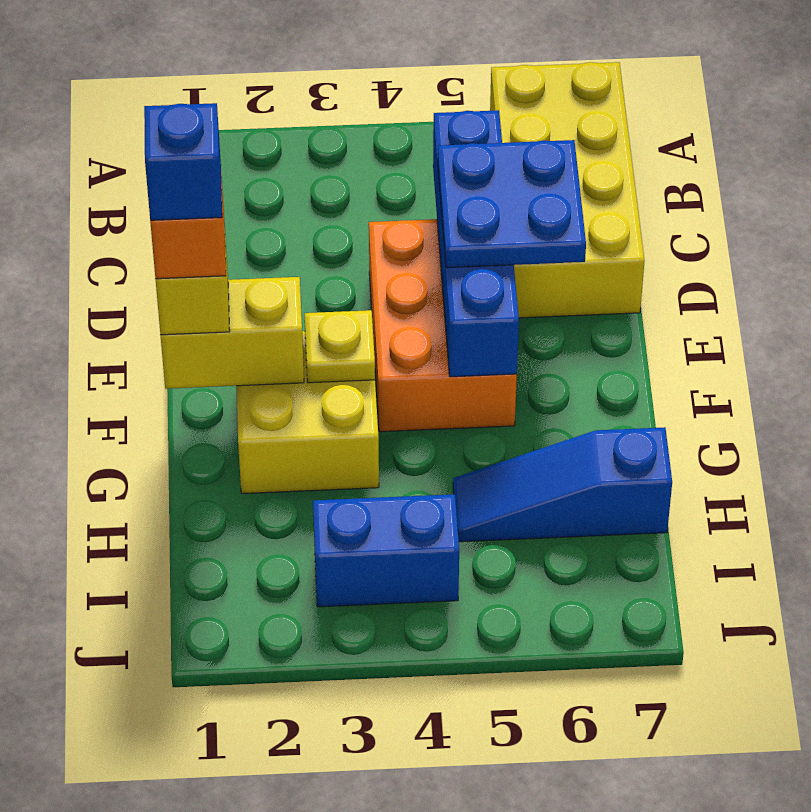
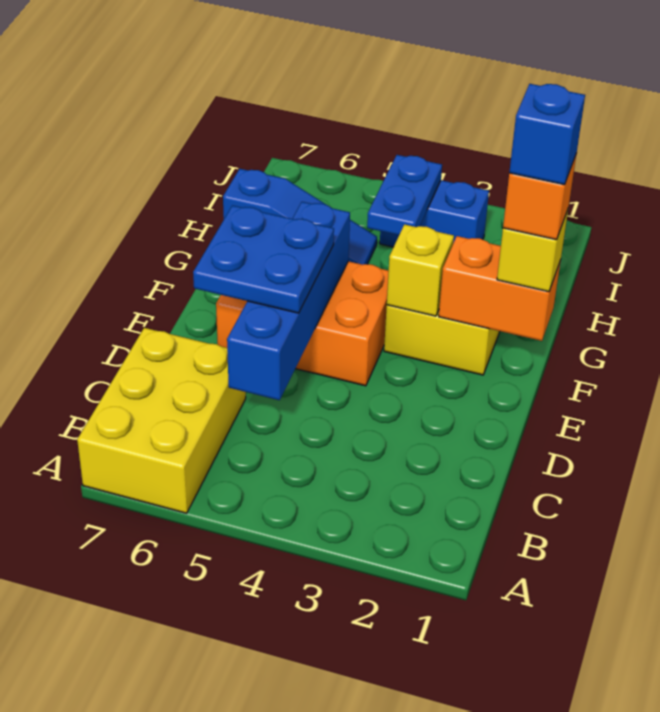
yellow 2x4 brick [490,62,644,318] -> yellow 2x3 brick [77,328,246,513]
orange 2x3 brick [369,219,517,432] -> orange 2x3 brick turned to [216,261,389,386]
yellow 1x2 brick [161,277,304,389] -> orange 1x2 brick [439,236,561,341]
yellow 1x1 plate [305,310,375,383] -> yellow 1x1 brick [387,224,454,316]
none -> blue 1x2 plate [367,155,442,235]

